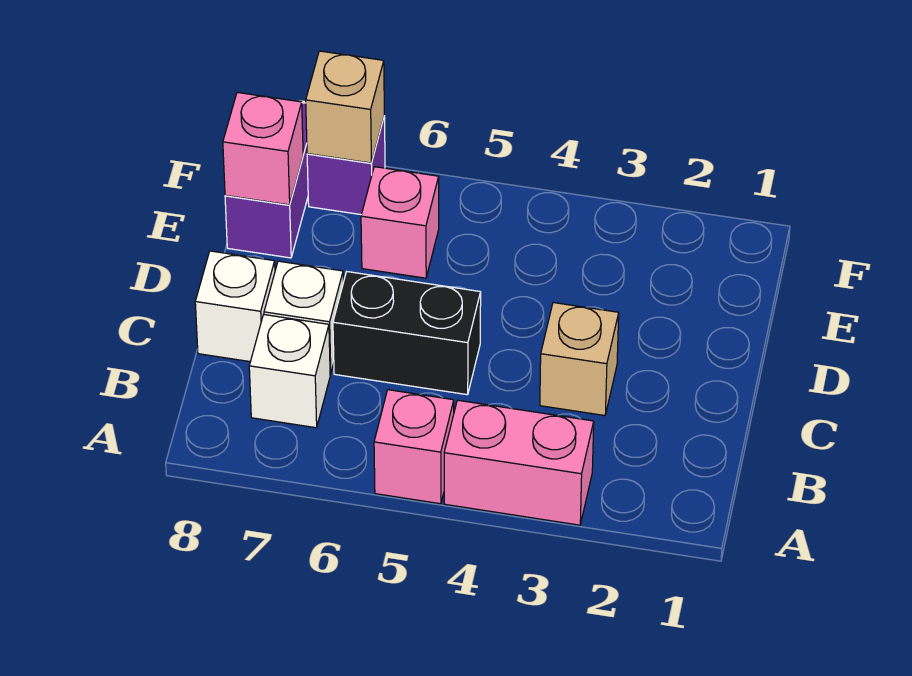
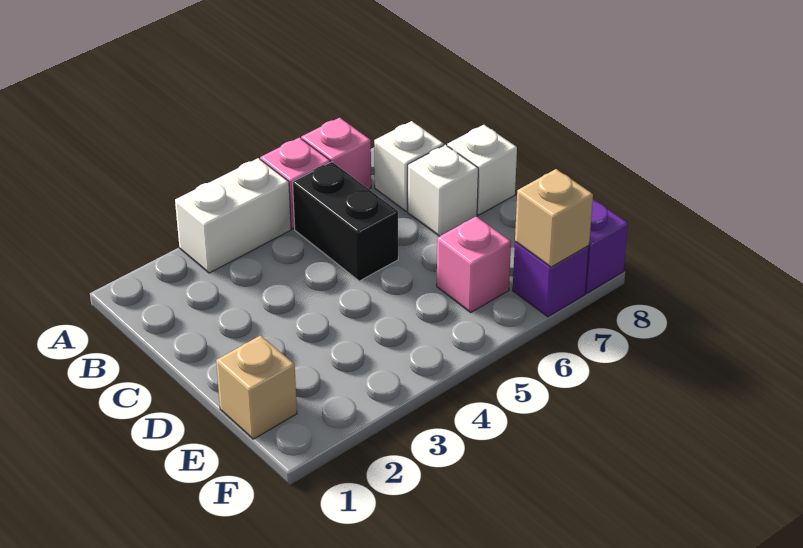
pink 1x2 brick [444,400,594,525] -> white 1x2 brick [175,158,291,273]
tan 1x1 brick [540,303,619,416] -> tan 1x1 brick moved to [216,336,297,439]
black 1x2 brick [333,272,481,395] -> black 1x2 brick turned to [293,162,398,281]
pink 1x1 brick [223,92,303,205] -> pink 1x1 brick moved to [301,118,371,189]

